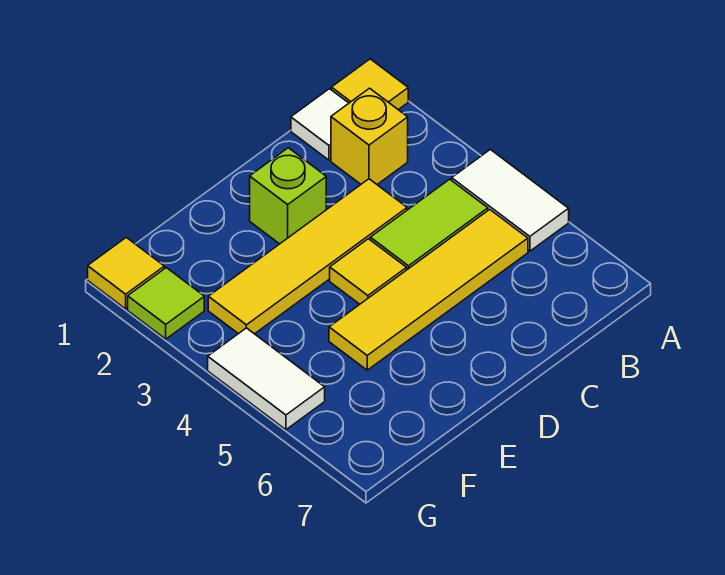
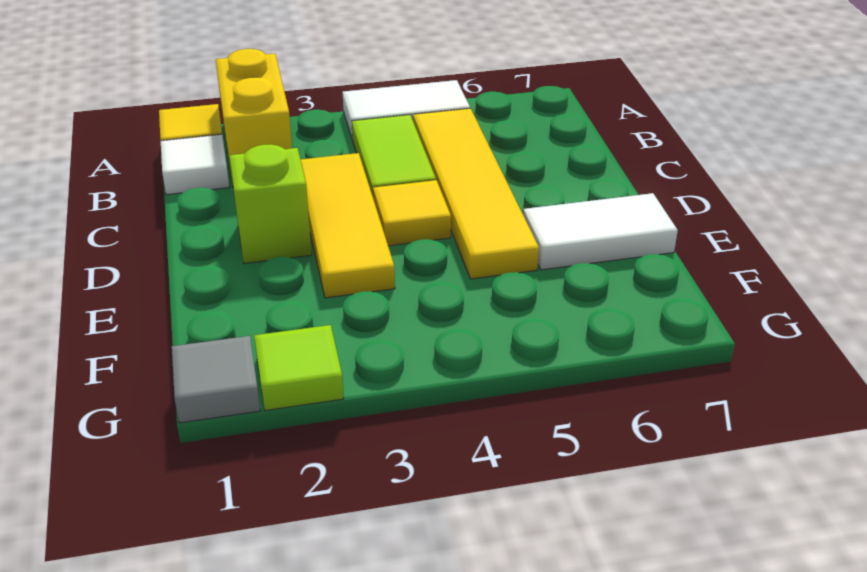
yellow 1x1 brick [331,88,408,184] -> yellow 1x2 brick [216,49,292,186]
yellow 1x4 tile [208,179,407,334] -> yellow 1x3 tile [301,153,395,298]
yellow 1x1 tile [88,237,164,309] -> grey 1x1 tile [172,336,260,423]
white 1x2 tile [208,328,325,430] -> white 1x2 tile moved to [523,193,678,270]

